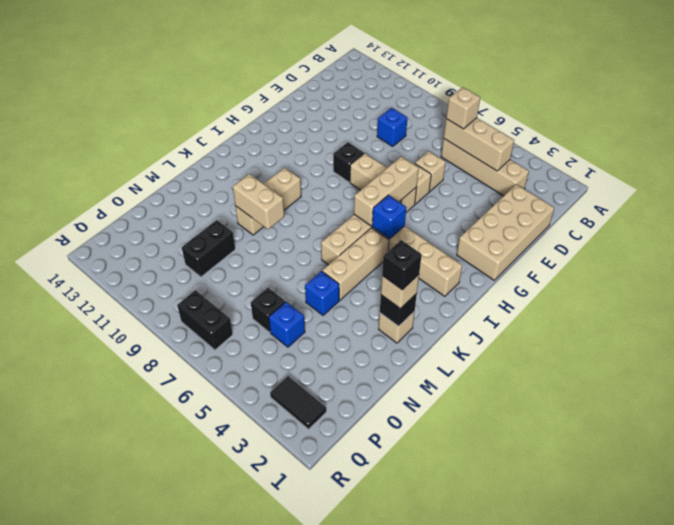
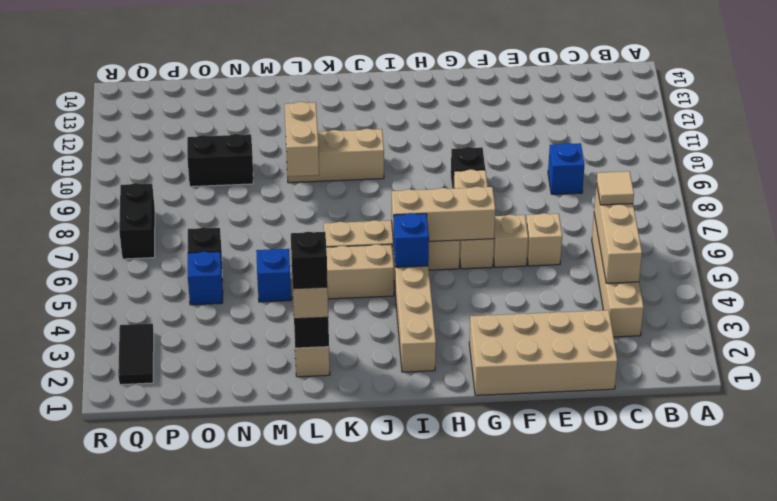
tan 1x1 brick [446,87,480,129] -> tan 1x1 tile [597,171,634,205]

